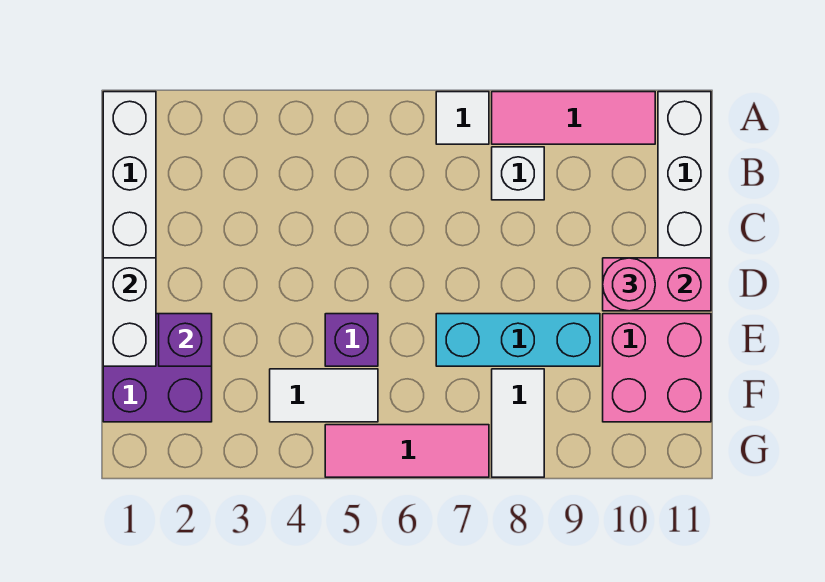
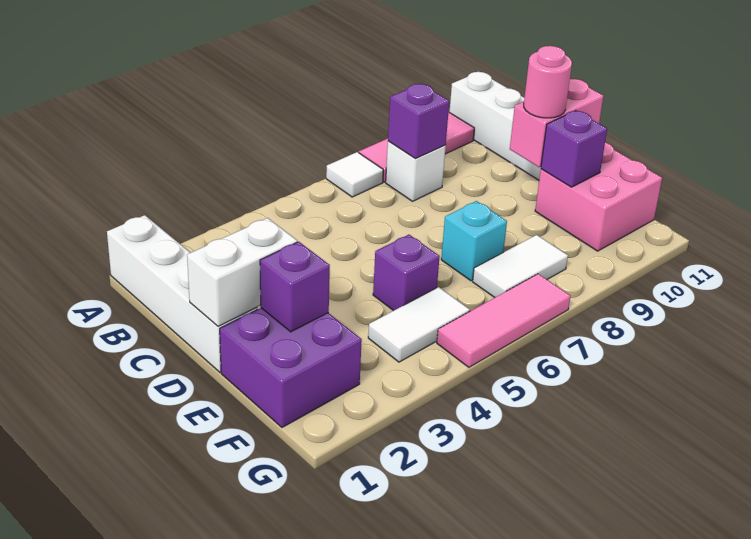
none -> purple 1x1 brick [388,84,449,159]
white 1x2 brick [103,258,156,366] -> white 1x2 brick turned to [187,218,297,326]
cyan 1x3 brick [436,314,600,366] -> cyan 1x1 brick [441,201,507,281]
none -> purple 1x1 brick [541,111,607,187]
white 1x2 tile [492,369,544,477] -> white 1x2 tile turned to [473,235,568,298]

